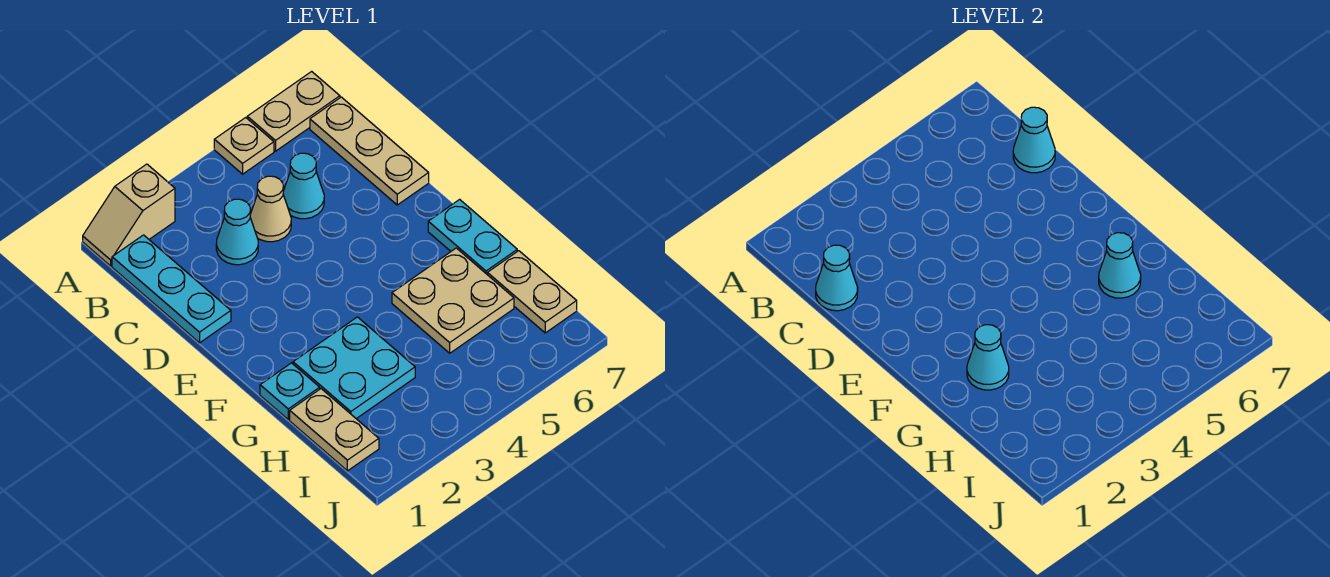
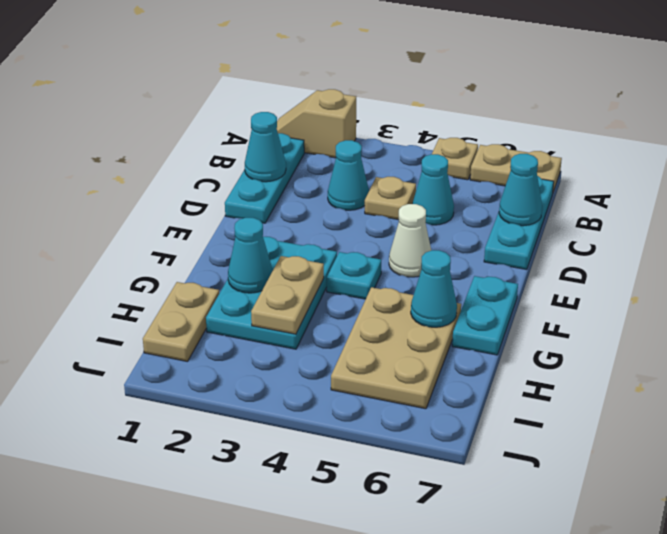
tan 1x3 plate [310,97,429,205] -> cyan 1x3 plate [484,176,554,269]
tan 1x1 cone [250,176,291,242] -> tan 1x1 plate [365,177,416,220]
none -> white 1x1 cone [389,204,431,277]
cyan 1x1 plate [260,363,320,420] -> cyan 1x1 plate moved to [327,252,381,299]
cyan 2x2 plate [293,317,415,419] -> cyan 2x3 plate [206,237,337,349]
tan 2x2 plate [392,248,514,353] -> tan 2x3 plate [331,287,461,409]
tan 1x2 plate [487,251,577,333] -> tan 1x2 plate moved to [251,256,324,334]

